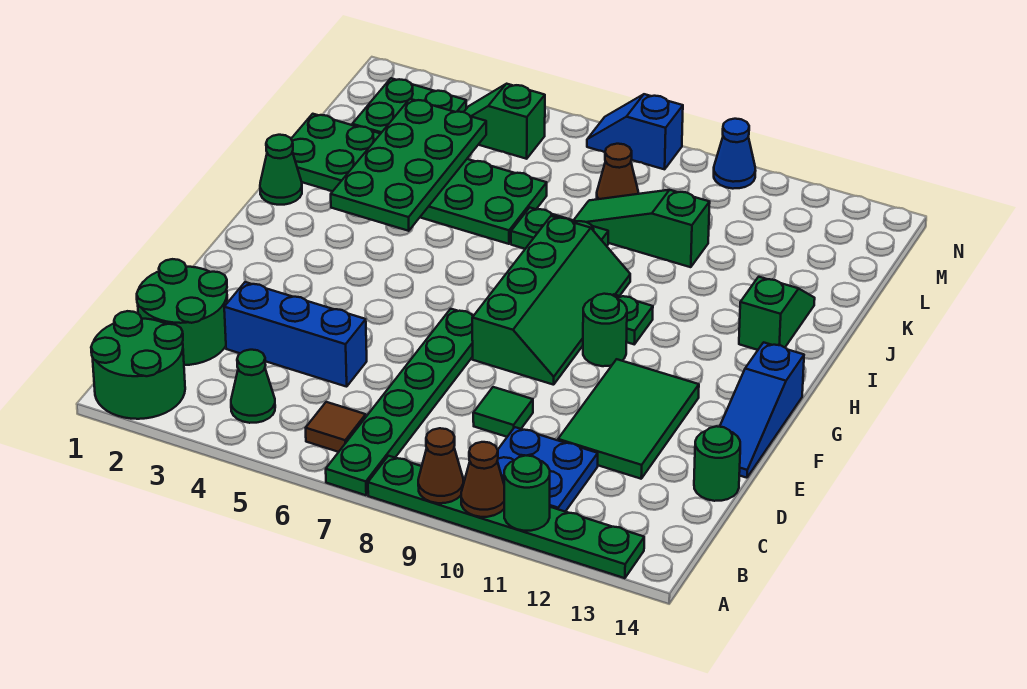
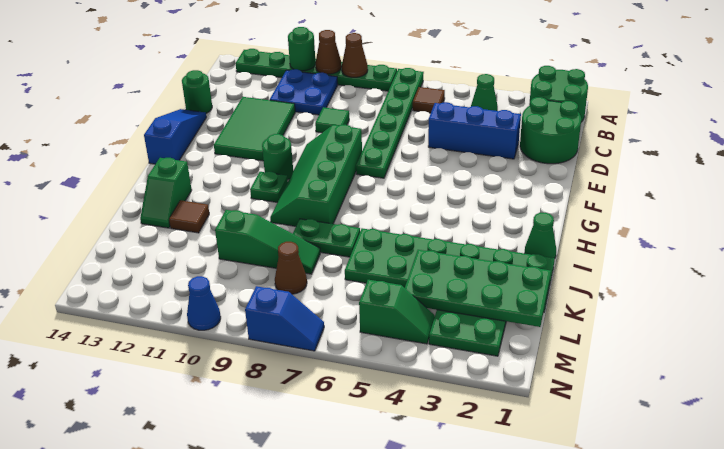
green 2x4 plate [331,99,486,231] -> green 2x4 plate turned to [405,250,551,327]
none -> brown 1x1 tile [169,200,209,233]

